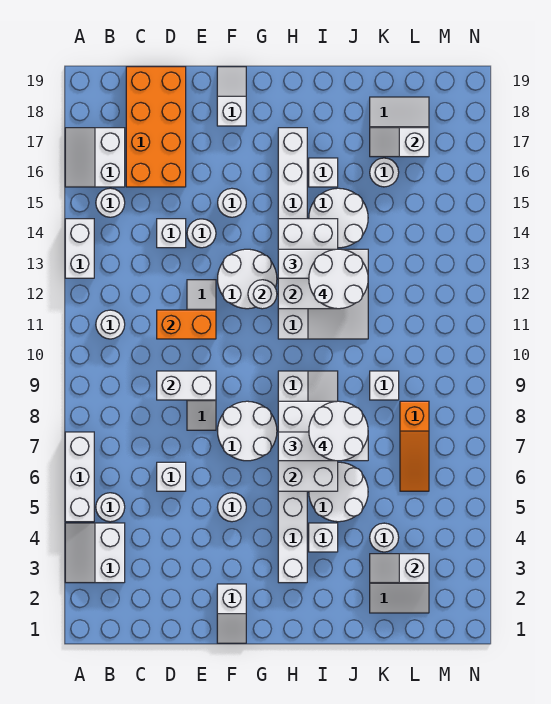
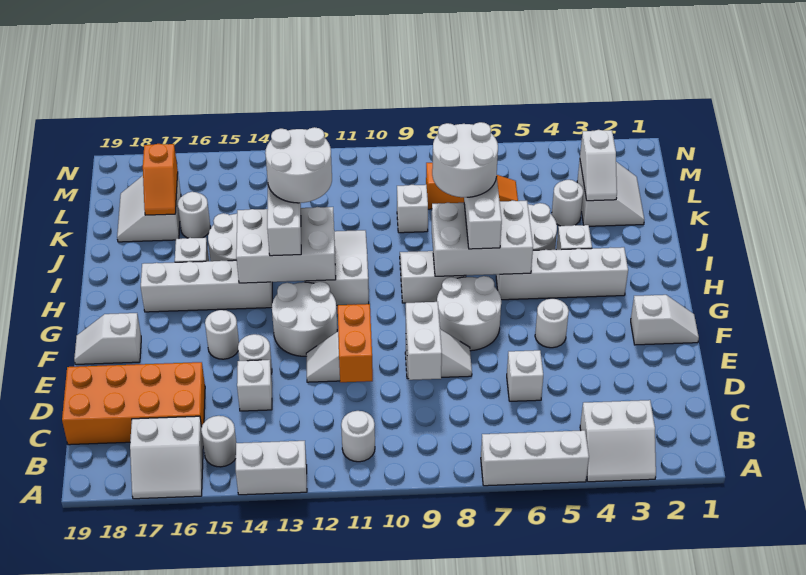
white 1x1 round brick [96,493,125,522] -> none
white 1x1 round brick [248,280,277,309] -> none
white 1x2 slope [370,128,429,157] -> orange 1x2 slope [143,144,178,215]

